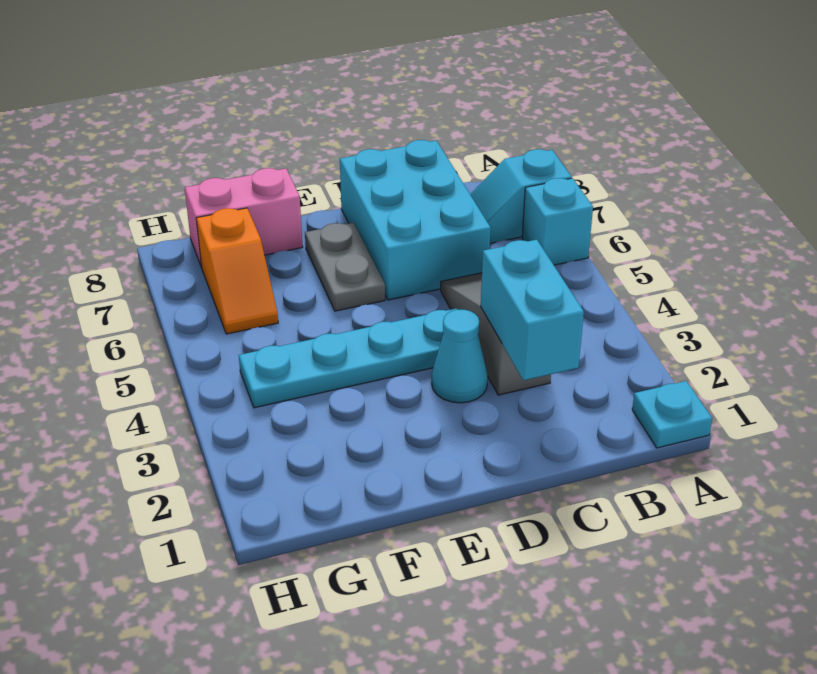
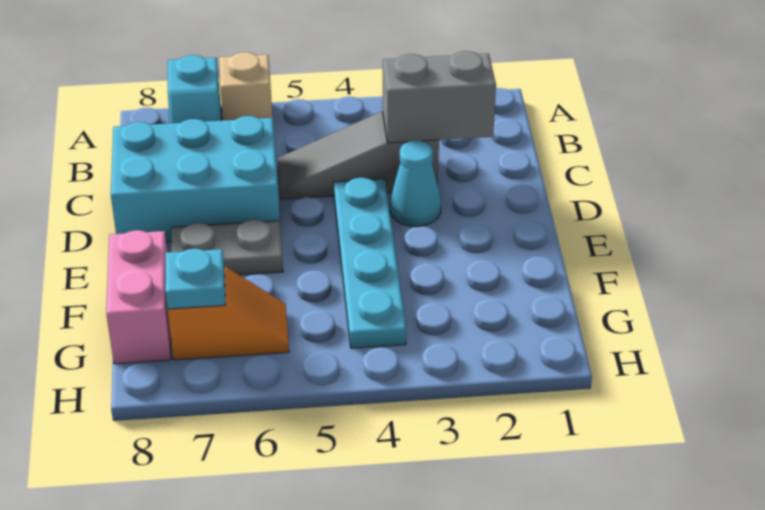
cyan 1x1 plate [632,381,712,448] -> cyan 1x1 plate moved to [165,249,226,309]
cyan 1x1 brick [522,178,593,265] -> tan 1x1 brick [219,52,272,120]
cyan 1x2 brick [481,240,584,380] -> grey 1x2 brick [383,51,496,143]

